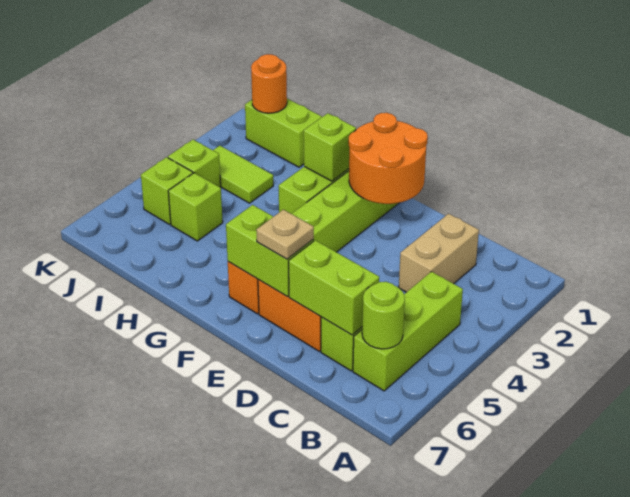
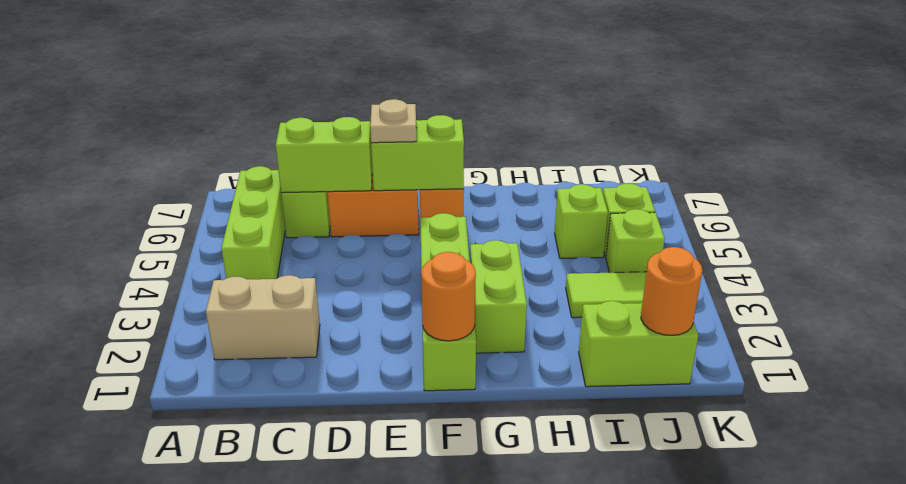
lime 1x1 round brick [362,282,405,349] -> none
tan 1x2 brick [399,214,479,292] -> tan 1x2 brick turned to [206,275,320,360]
orange 2x2 round brick [348,113,428,204] -> orange 1x1 round brick [421,252,476,341]
lime 1x1 brick [304,113,356,181] -> none

